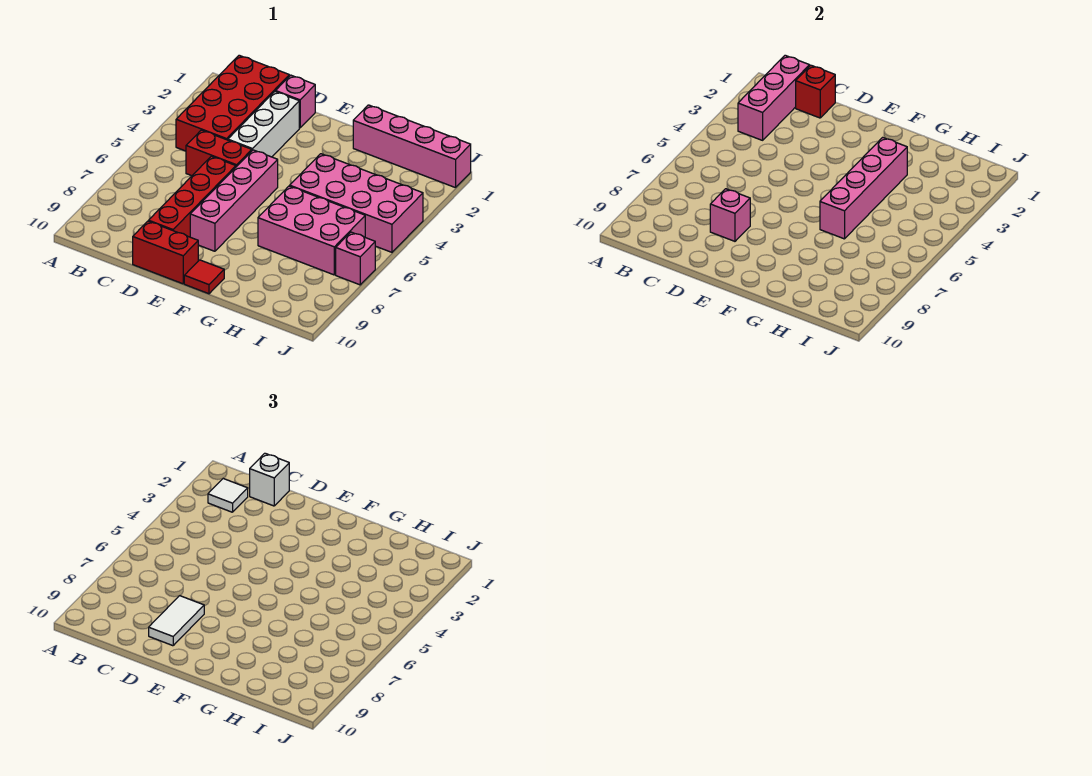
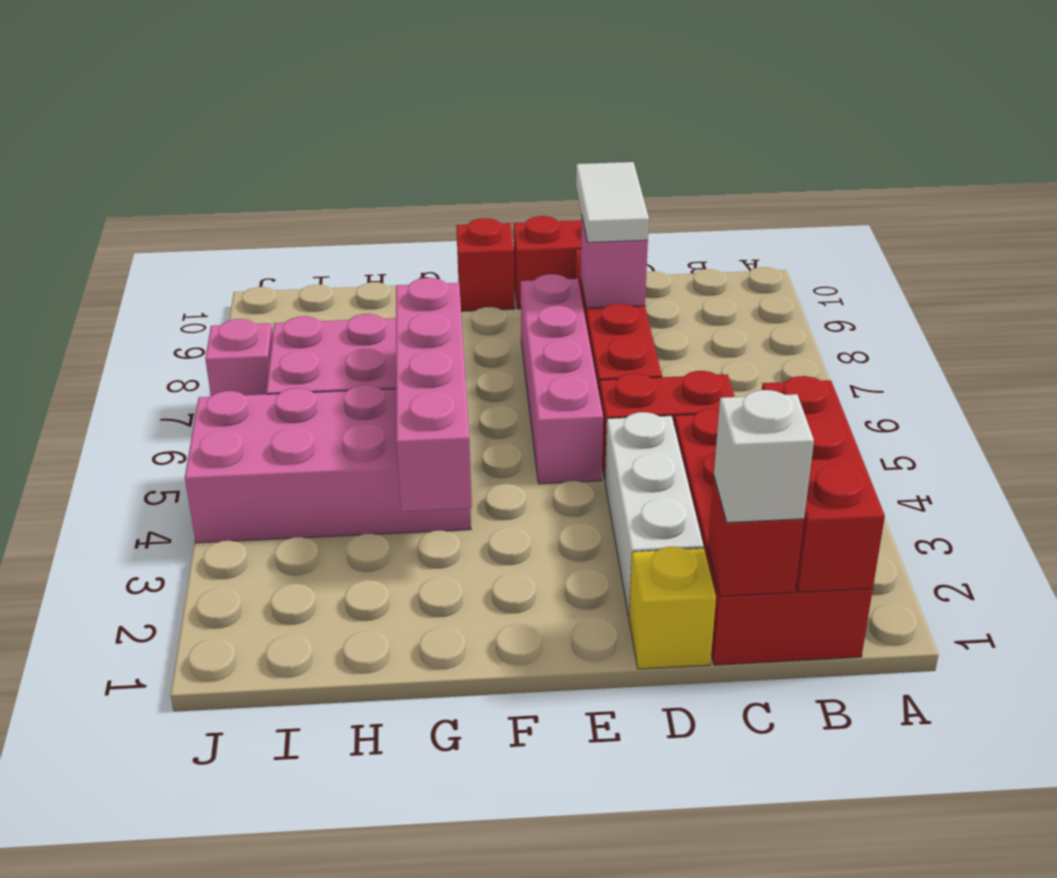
pink 1x3 brick [738,55,810,140] -> red 1x3 brick [762,376,885,592]
white 1x1 tile [208,479,248,512] -> none
pink 1x1 brick [276,75,315,128] -> yellow 1x1 brick [629,547,716,669]
red 1x1 tile [184,260,224,294] -> red 1x1 brick [456,218,515,311]
pink 1x4 brick [353,105,471,188] -> none

